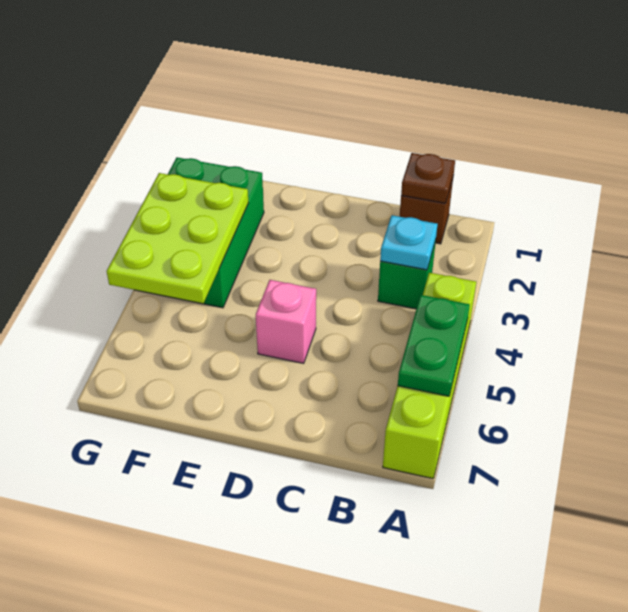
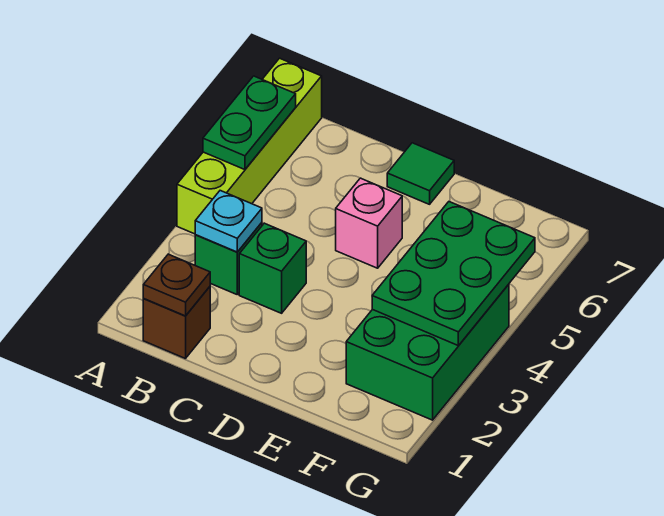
none -> green 1x1 brick [239,223,306,313]
none -> green 1x1 tile [387,143,454,204]
lime 2x3 plate [107,173,248,304] -> green 2x3 plate [372,202,535,346]

